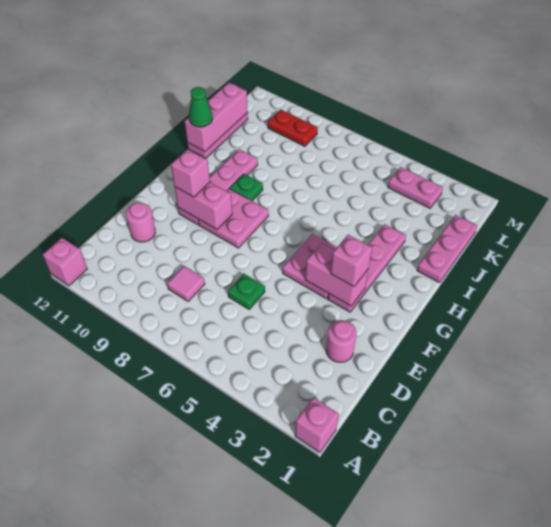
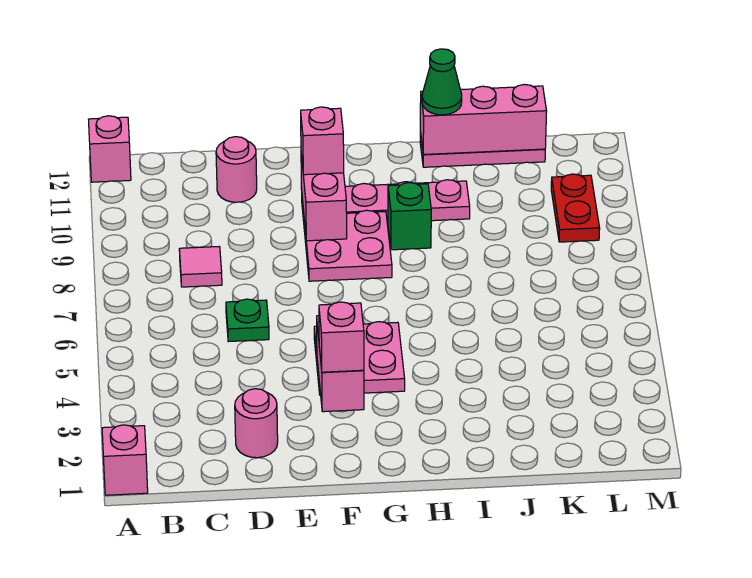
pink 1x4 plate [328,224,406,312] -> none
green 1x1 plate [230,174,263,201] -> green 1x1 brick [388,183,431,250]
pink 1x3 plate [417,215,477,283] -> none
pink 1x2 plate [388,167,443,208] -> none

